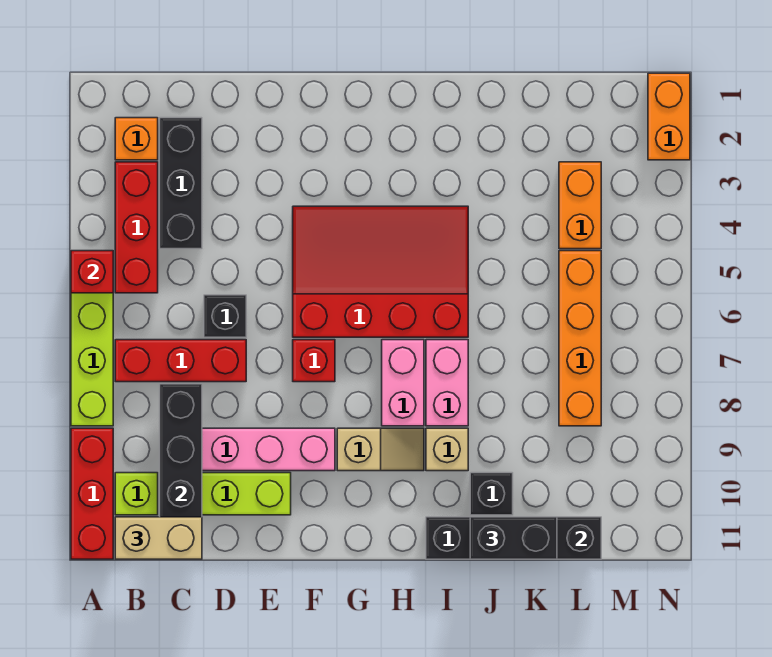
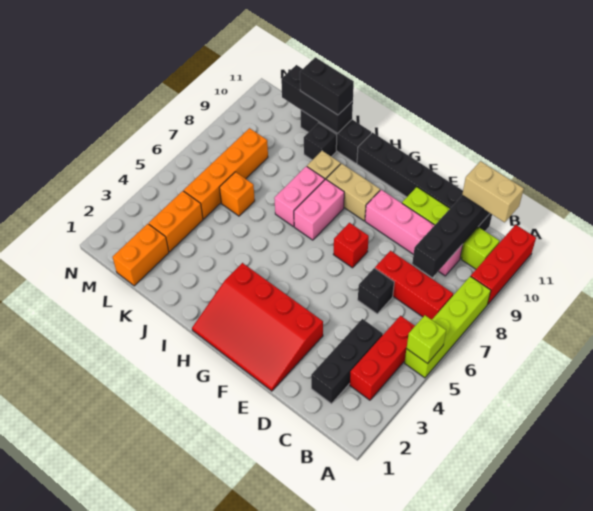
red 1x1 brick [71,251,113,293] -> lime 1x1 brick [407,315,446,364]
orange 1x1 brick [115,118,158,160] -> orange 1x1 brick moved to [219,172,255,216]
none -> black 1x6 brick [357,133,492,231]
red 3x4 slope [293,206,468,337] -> red 3x4 slope moved to [192,263,323,391]
tan 1x2 slope [337,428,424,471] -> tan 1x2 brick [326,164,380,221]
orange 1x2 brick [648,73,690,160] -> orange 1x2 brick moved to [113,224,169,286]

